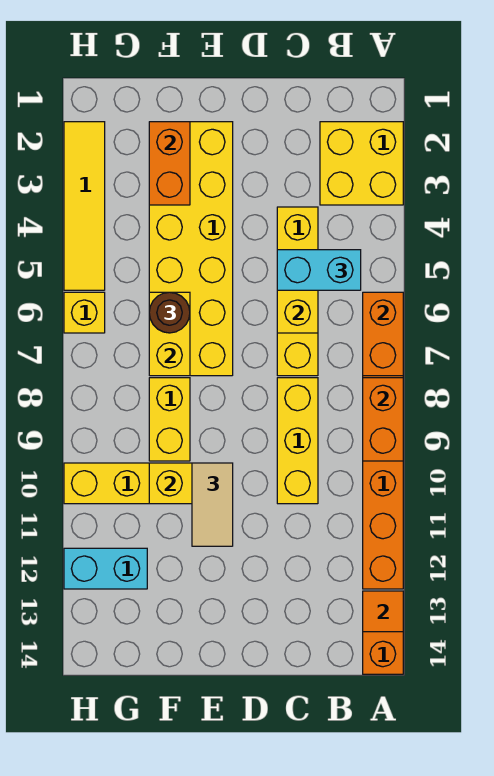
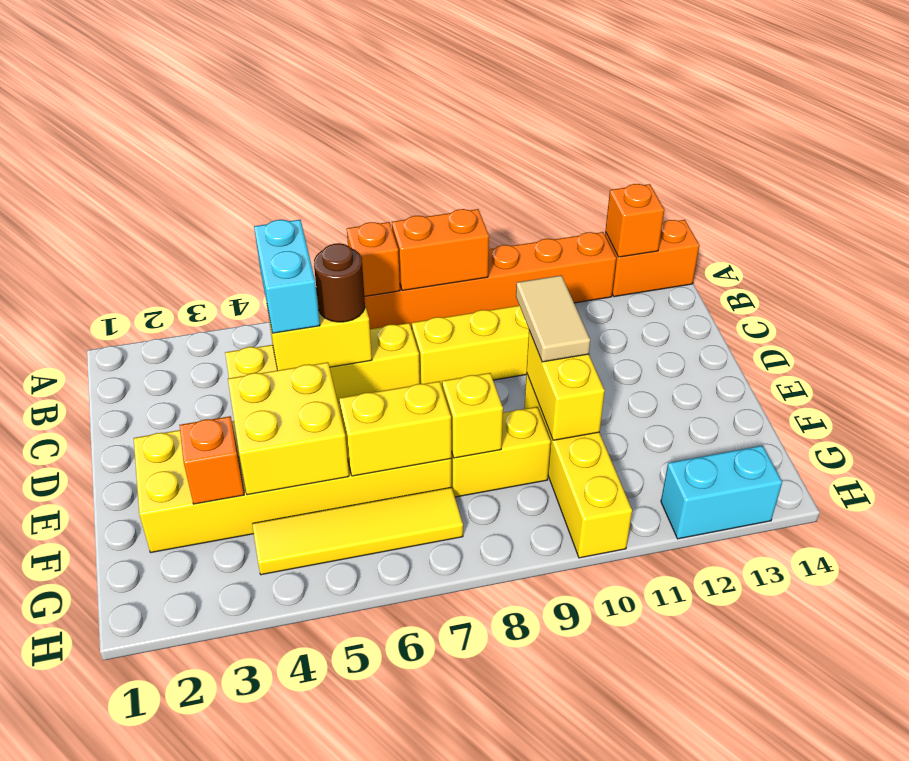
yellow 2x2 brick [320,122,403,205] -> yellow 2x2 brick moved to [228,362,349,495]
orange 1x2 brick [363,292,403,376] -> orange 1x1 brick [347,222,400,296]
orange 1x1 tile [363,591,403,632] -> orange 1x1 brick [606,184,664,257]
tan 1x2 tile [192,463,233,546] -> tan 1x2 tile turned to [516,275,590,362]
orange 1x2 brick [149,122,190,205] -> orange 1x1 brick [180,416,244,504]
brown 1x1 round brick [149,292,190,333] -> brown 1x1 round brick moved to [314,243,365,322]
cyan 1x2 brick [64,548,147,589] -> cyan 1x2 brick turned to [661,446,782,539]
yellow 1x4 tile [64,122,105,290] -> yellow 1x4 tile moved to [252,487,463,575]
yellow 1x1 brick [64,292,105,333] -> yellow 1x1 brick moved to [442,373,503,458]

